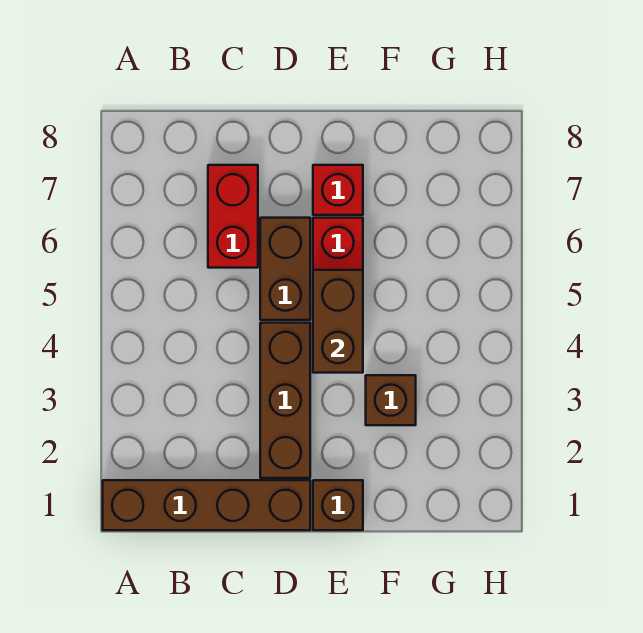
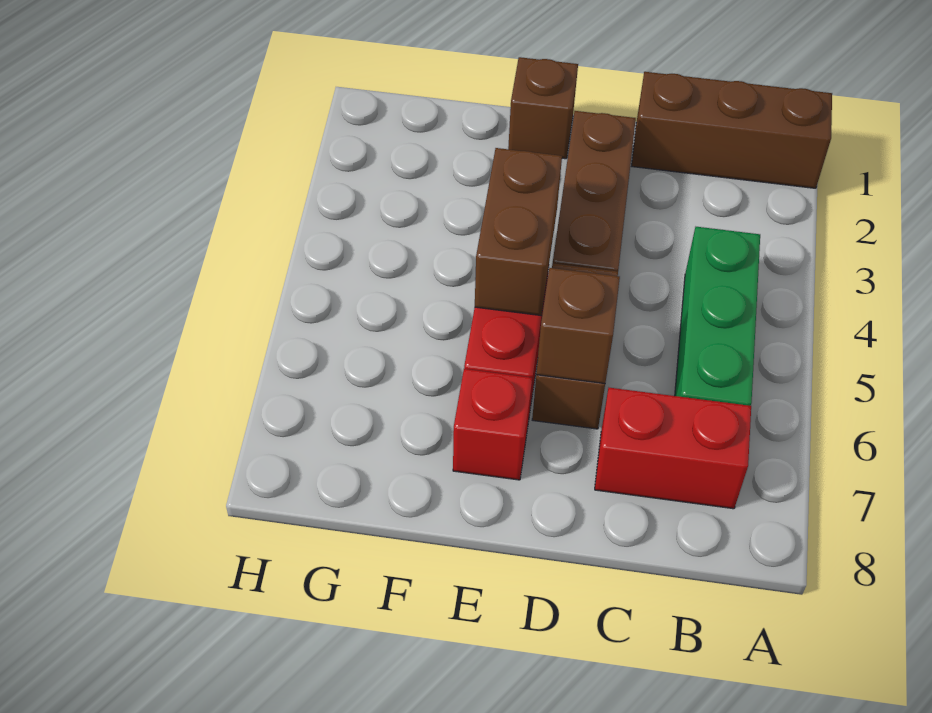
brown 1x4 brick [103,480,310,530] -> brown 1x3 brick [632,72,832,188]
none -> green 1x3 brick [675,227,760,406]
red 1x2 brick [208,165,258,268] -> red 1x2 brick turned to [595,388,751,509]
brown 1x1 brick [366,375,416,425] -> brown 1x1 brick moved to [536,268,620,383]

